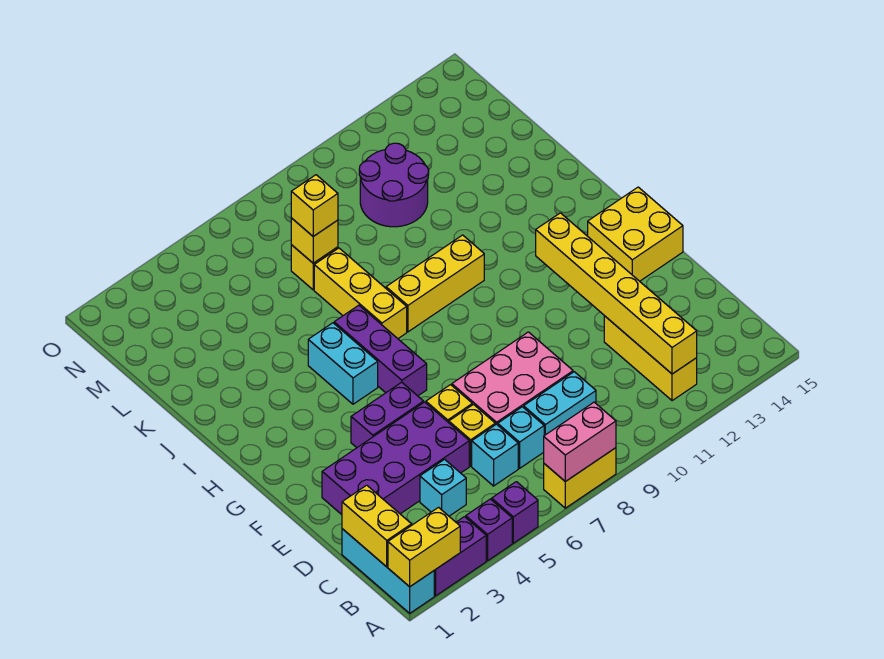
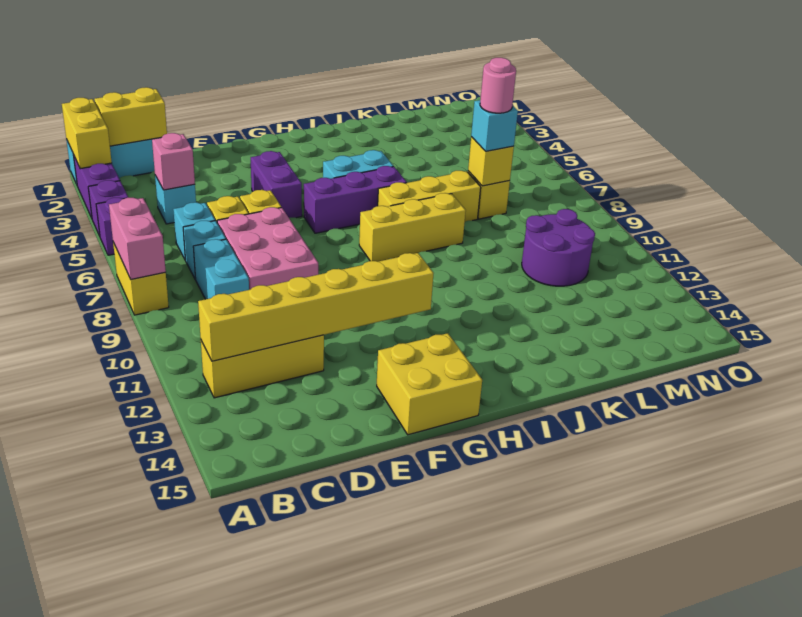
none -> pink 1x1 brick [152,133,195,190]
purple 2x4 brick [322,402,469,515] -> none
yellow 1x3 brick [386,235,484,332] -> yellow 1x3 brick turned to [359,193,466,262]
yellow 1x1 brick [291,175,338,236] -> cyan 1x1 brick [471,100,518,151]
none -> pink 1x1 round brick [480,58,516,113]

